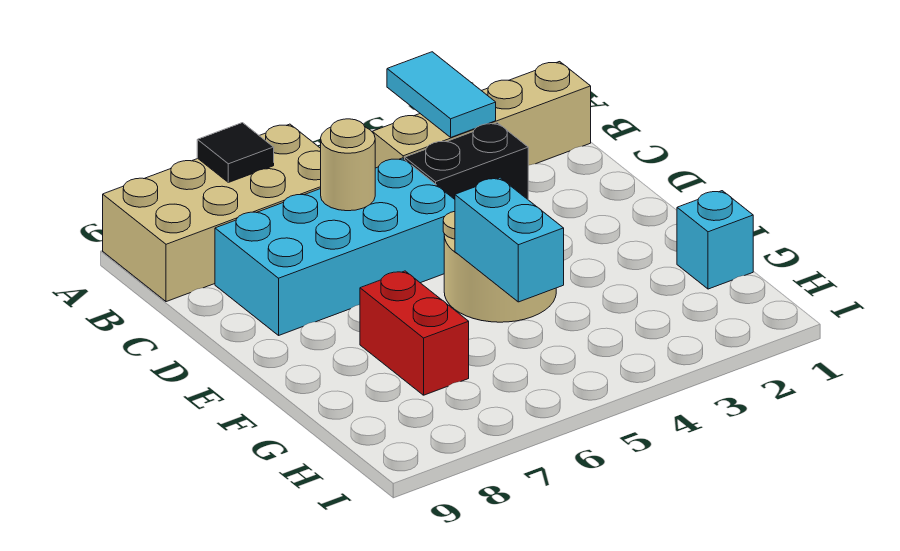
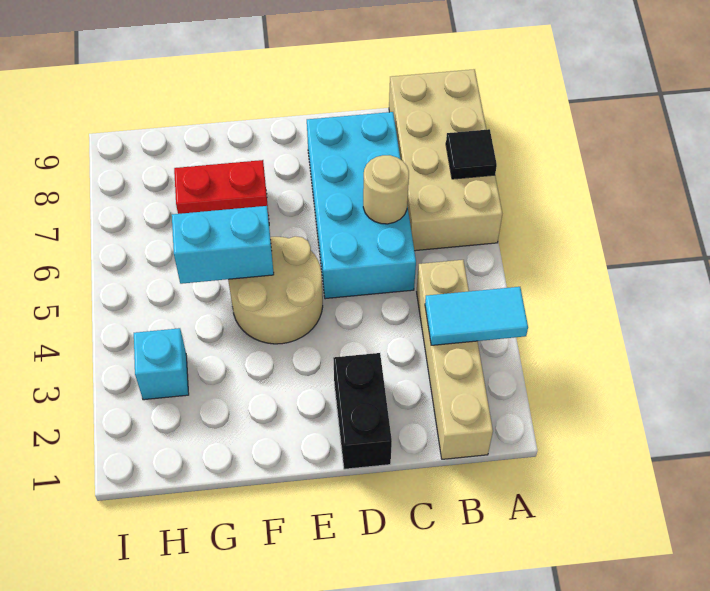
black 1x2 brick [405,123,528,199] -> black 1x2 brick moved to [333,353,392,469]
cyan 1x1 brick [677,191,753,289] -> cyan 1x1 brick moved to [134,328,189,400]

